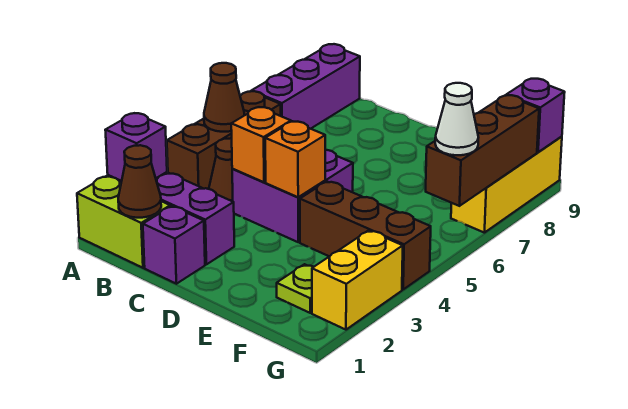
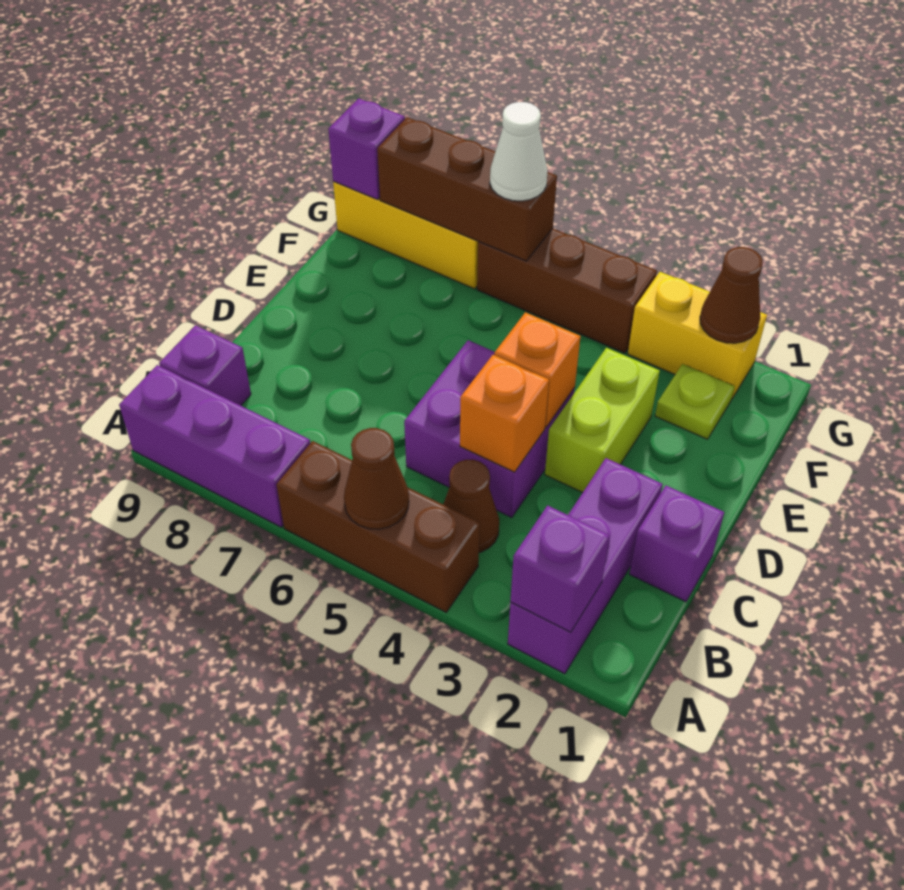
lime 1x2 brick [77,176,170,268] -> lime 1x2 brick moved to [545,348,660,493]
brown 1x1 cone [118,145,161,218] -> brown 1x1 cone moved to [700,247,763,343]
none -> purple 1x1 brick [159,325,251,406]
brown 1x3 brick [300,182,431,289] -> brown 1x3 brick turned to [477,228,657,353]

